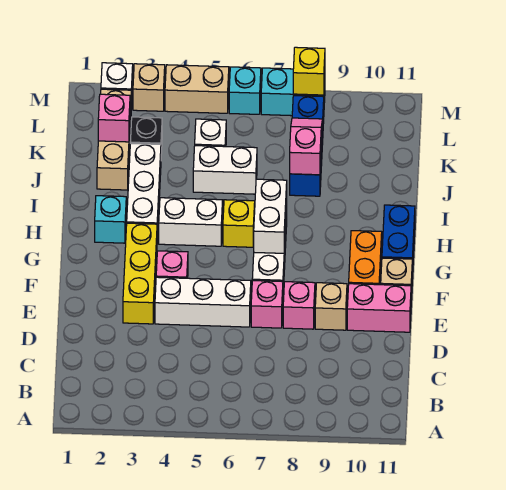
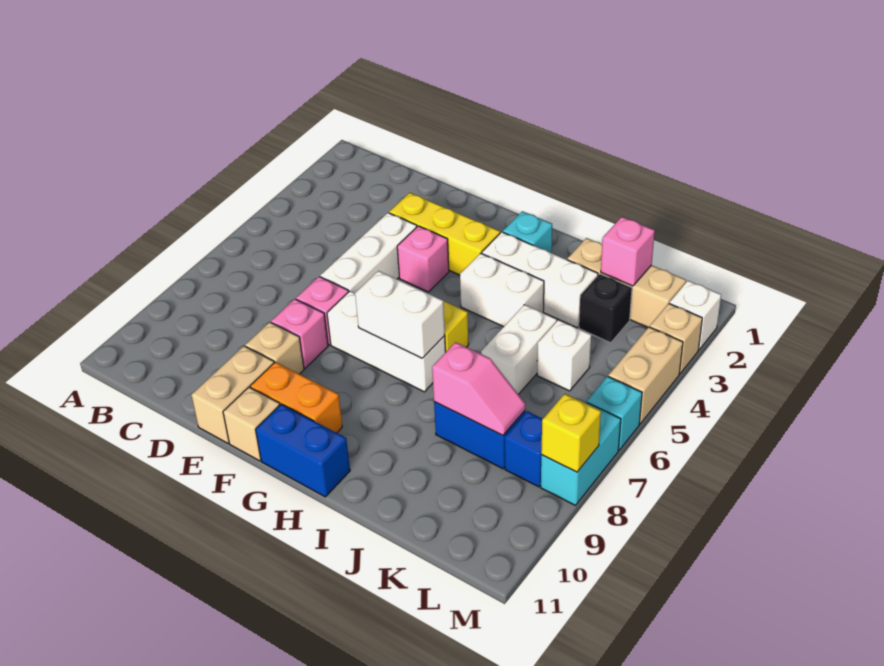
pink 1x2 brick [347,284,411,332] -> tan 1x2 brick [191,346,274,443]
white 1x2 brick [159,198,223,246] -> white 1x2 brick turned to [460,253,544,327]

